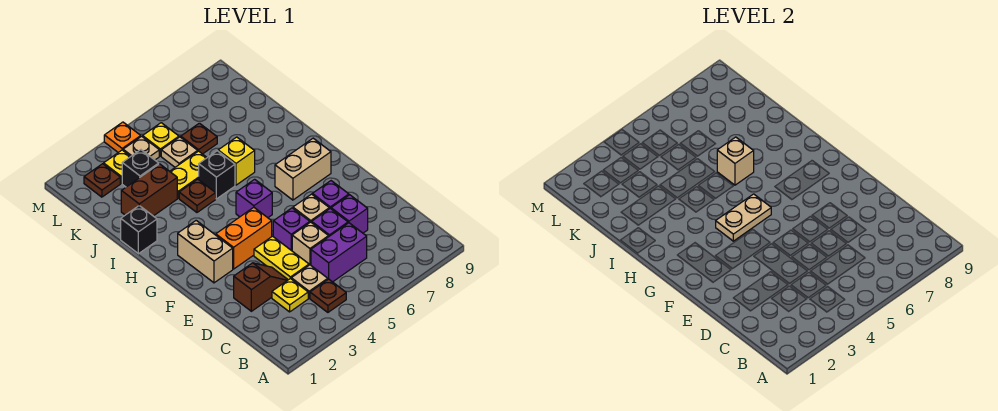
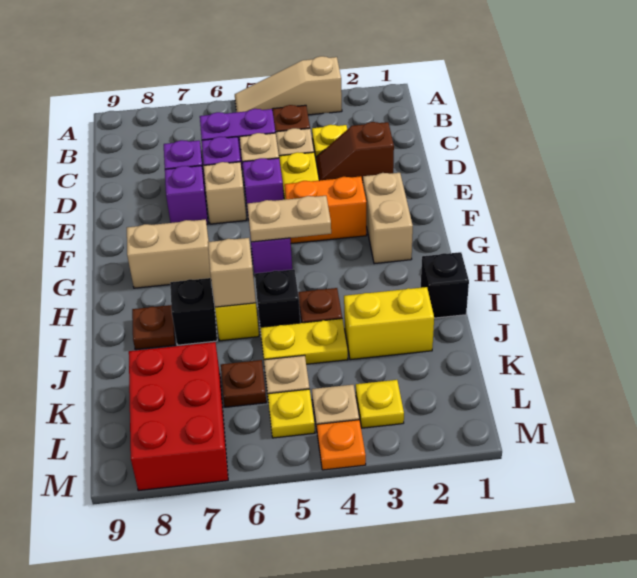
none -> tan 1x3 slope [235,56,342,115]
brown 1x2 brick [121,164,177,216] -> yellow 1x2 brick [344,287,434,360]
black 1x1 brick [122,150,159,187] -> black 1x1 brick moved to [170,278,217,345]
none -> red 2x3 brick [129,342,228,491]
brown 1x1 plate [84,164,120,197] -> brown 1x1 plate moved to [132,305,175,350]

